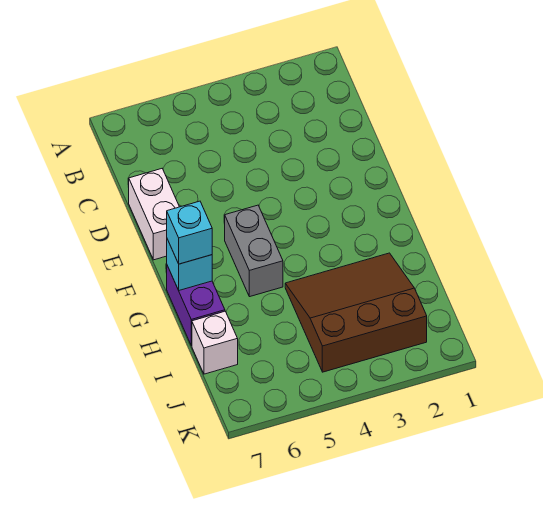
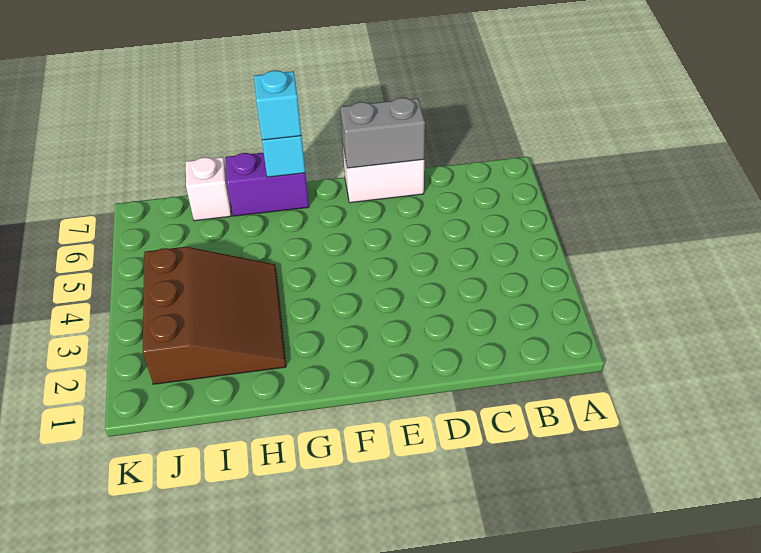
grey 1x2 brick [225,205,283,297] -> grey 1x2 brick moved to [340,98,425,168]

